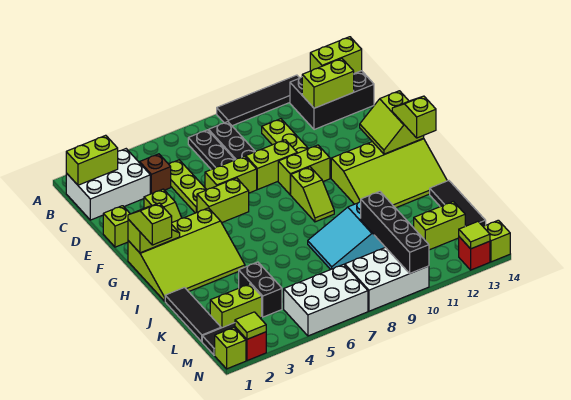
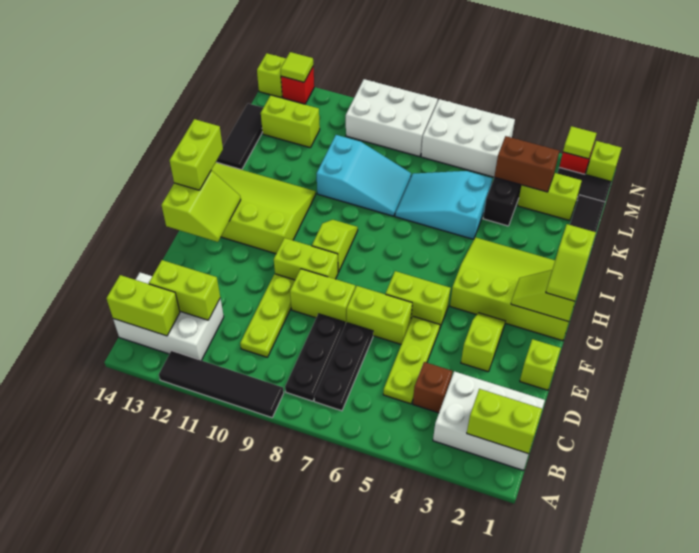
black 2x3 brick [290,71,374,130] -> white 2x3 brick [113,273,224,360]
lime 1x2 slope [392,96,436,138] -> lime 1x2 brick [170,119,223,190]
none -> cyan 2x3 slope [395,171,492,239]
black 1x4 brick [361,191,429,274] -> none
none -> brown 1x2 brick [494,136,559,192]

